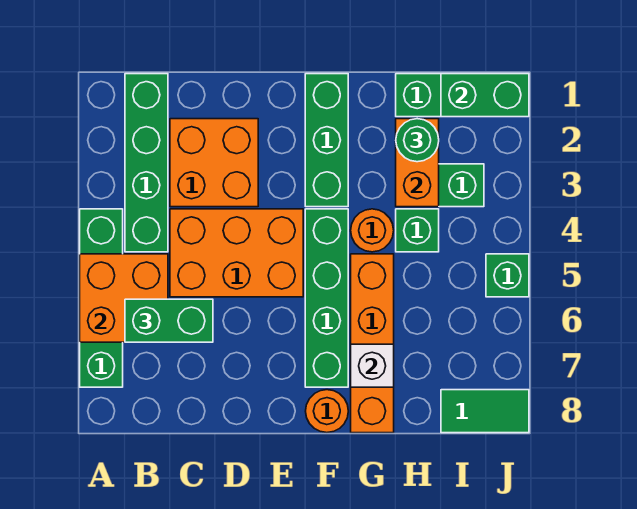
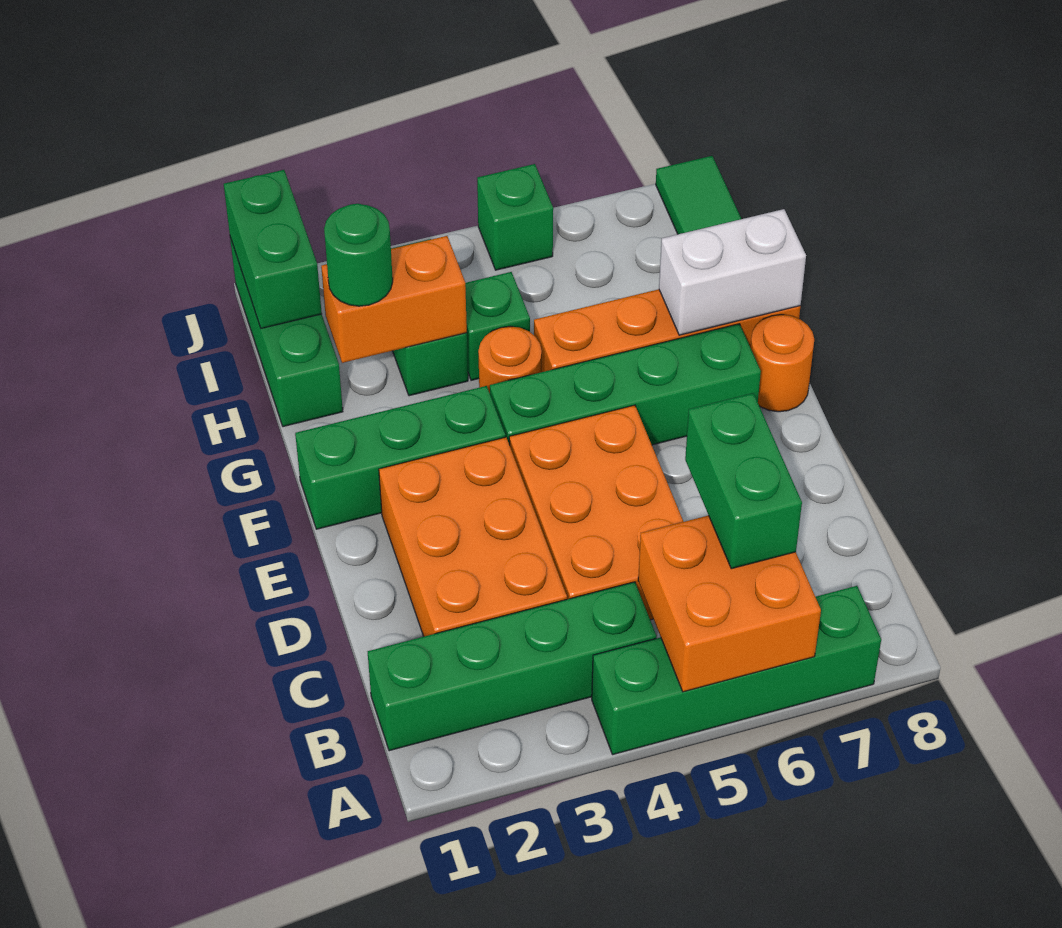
orange 2x2 brick [170,119,258,207] -> orange 2x3 brick [379,437,567,636]
white 1x1 brick [351,344,394,387] -> white 1x2 brick [659,209,806,335]

